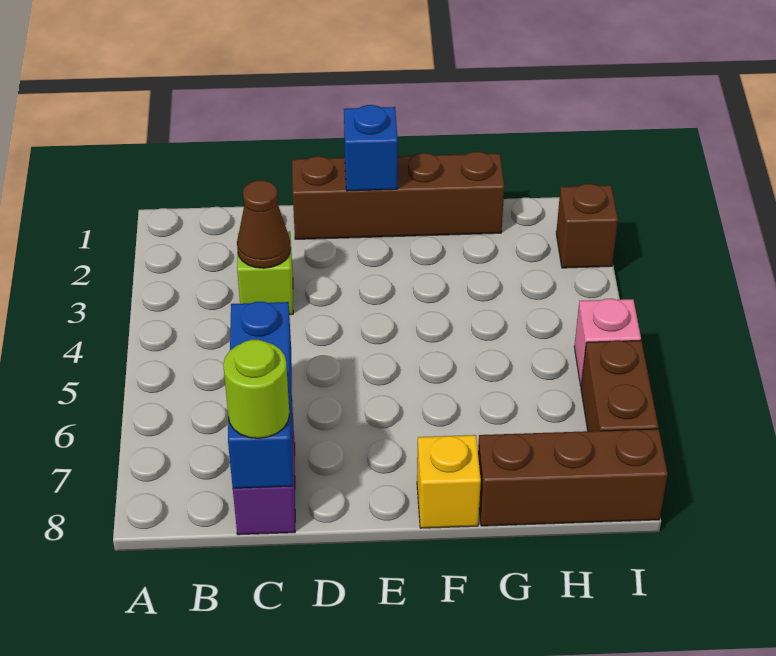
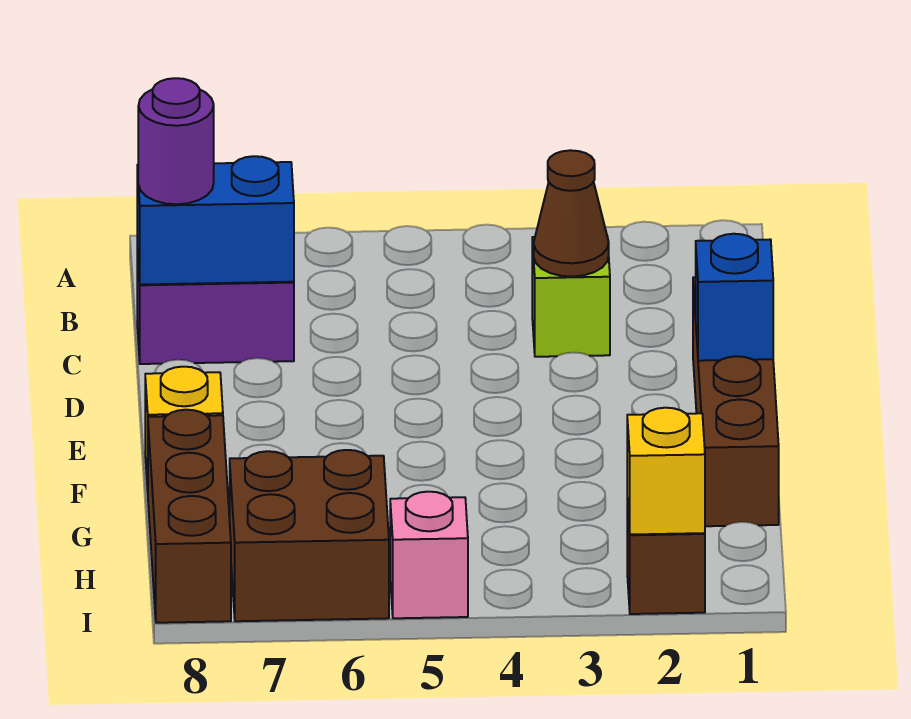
blue 1x3 brick [228,302,293,488] -> blue 1x2 brick [137,156,294,285]
lime 1x1 round brick [223,340,289,438] -> purple 1x1 round brick [138,78,214,204]
none -> yellow 1x1 brick [627,408,705,535]
brown 1x2 brick [581,340,658,431] -> brown 2x2 brick [230,450,389,621]

